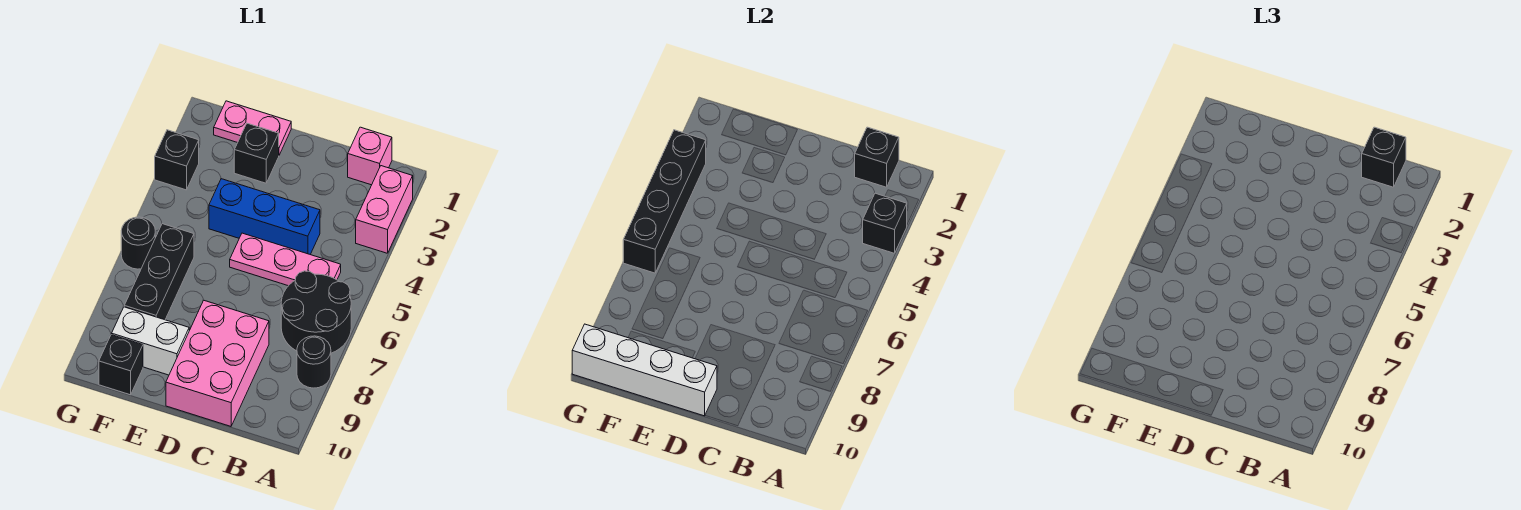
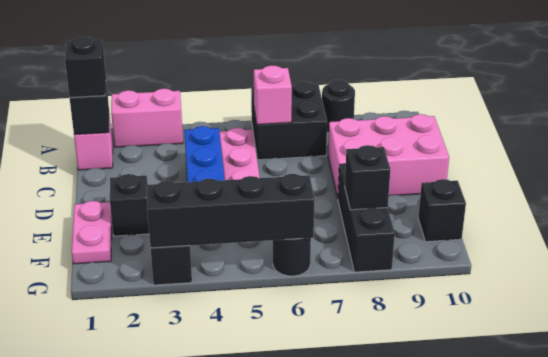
black 1x1 brick [863,193,907,253] -> black 1x1 brick moved to [345,145,390,210]
black 2x2 round brick [281,271,351,353] -> black 2x2 brick [251,81,327,160]
none -> pink 1x1 brick [254,65,292,125]
white 1x4 brick [572,324,717,416] -> none
white 1x2 brick [112,307,189,375] -> none
black 1x3 brick [124,224,194,320] -> black 1x3 brick turned to [338,164,395,272]

